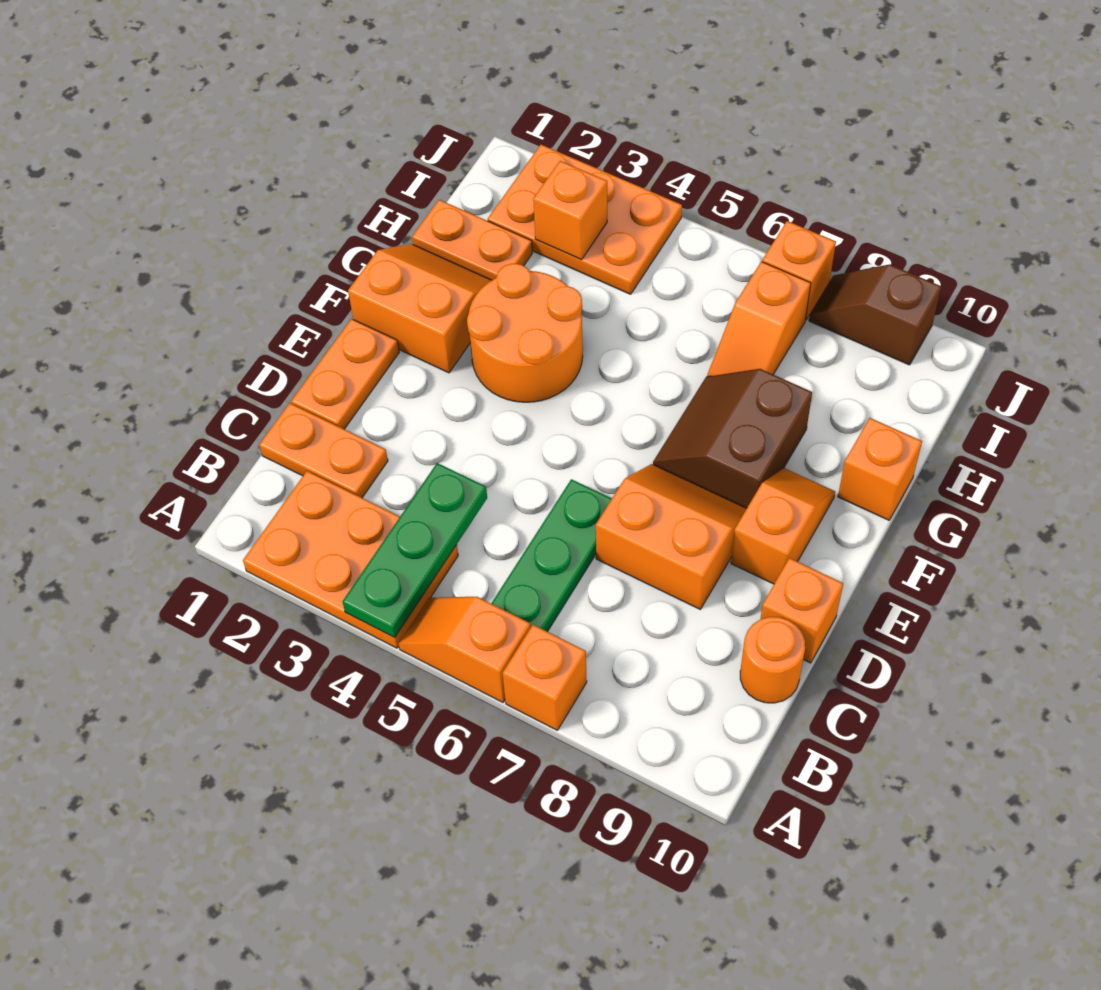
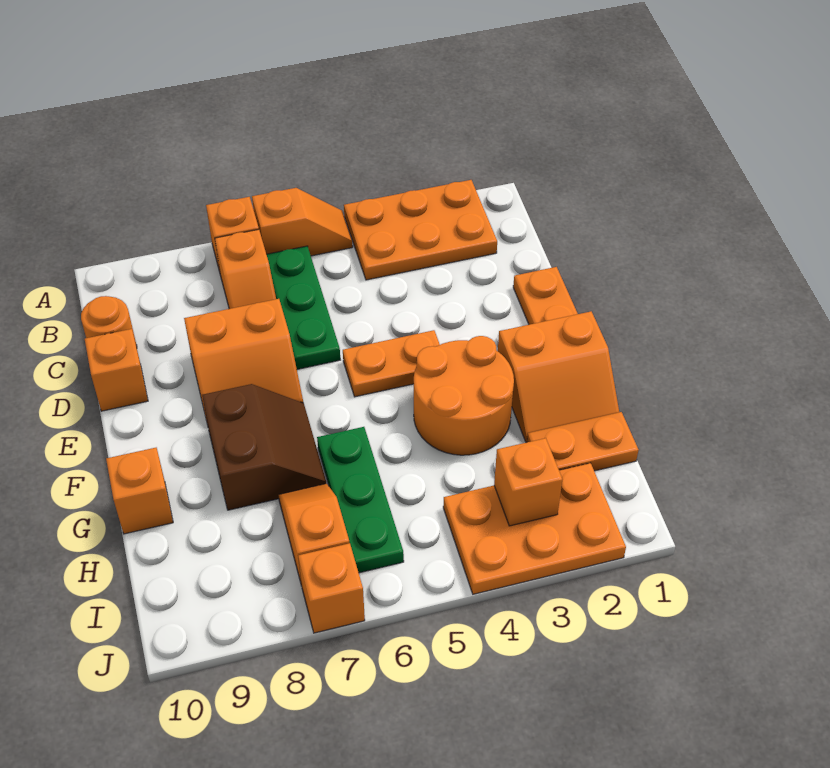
green 1x3 plate [342,463,487,637] -> green 1x3 plate moved to [317,427,404,573]
orange 1x2 plate [259,403,388,498] -> orange 1x2 plate moved to [343,330,440,397]
orange 1x2 slope [731,468,835,584] -> orange 1x2 slope moved to [215,229,276,309]
brown 1x2 slope [809,264,941,365] -> none

